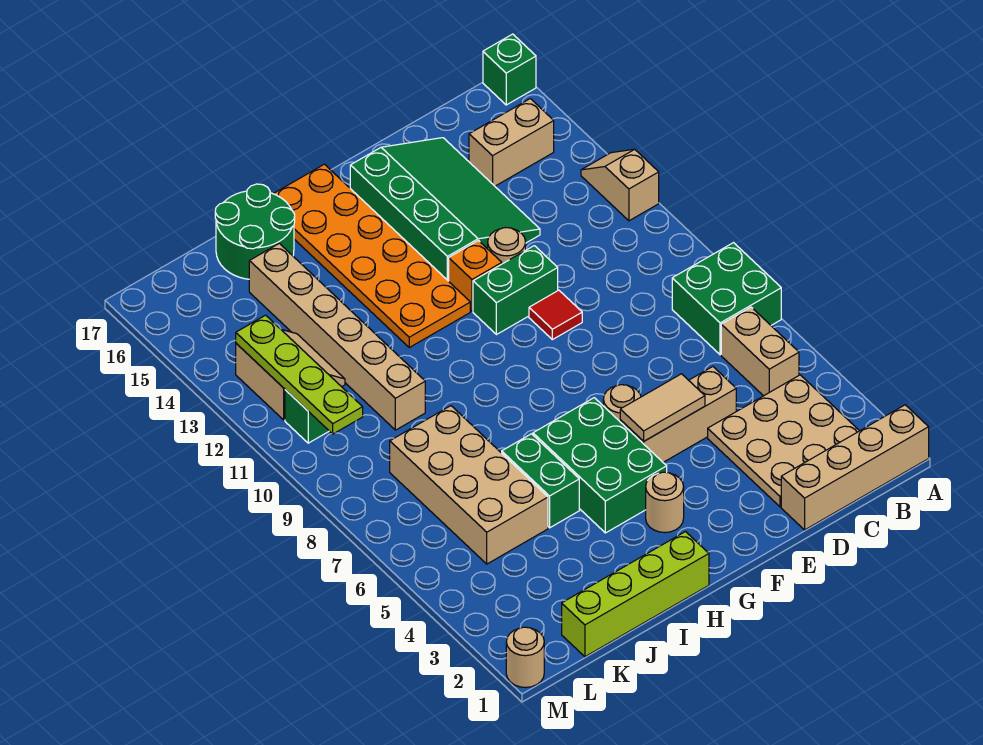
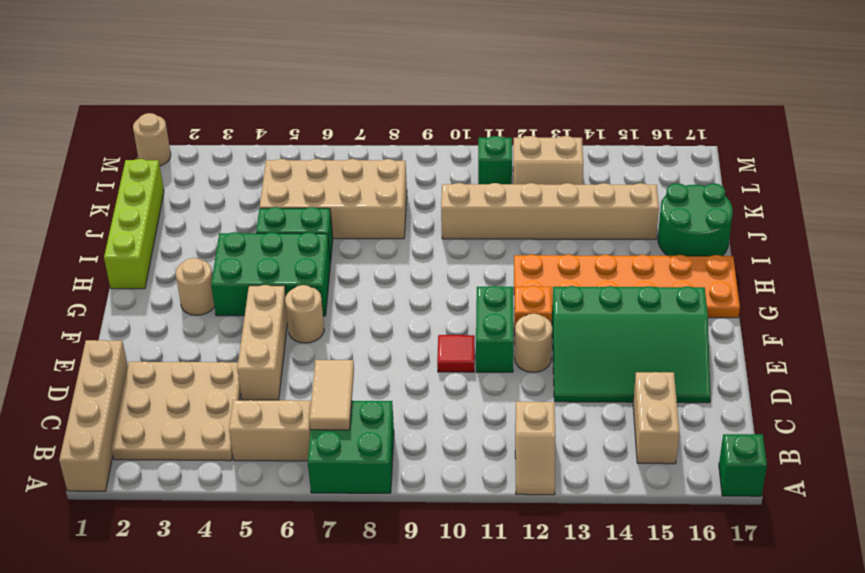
tan 1x2 slope [581,149,659,221] -> tan 1x2 slope turned to [515,402,555,495]
tan 1x2 tile [620,374,705,441] -> tan 1x2 tile moved to [310,360,354,430]
lime 1x4 plate [236,315,363,434] -> none

